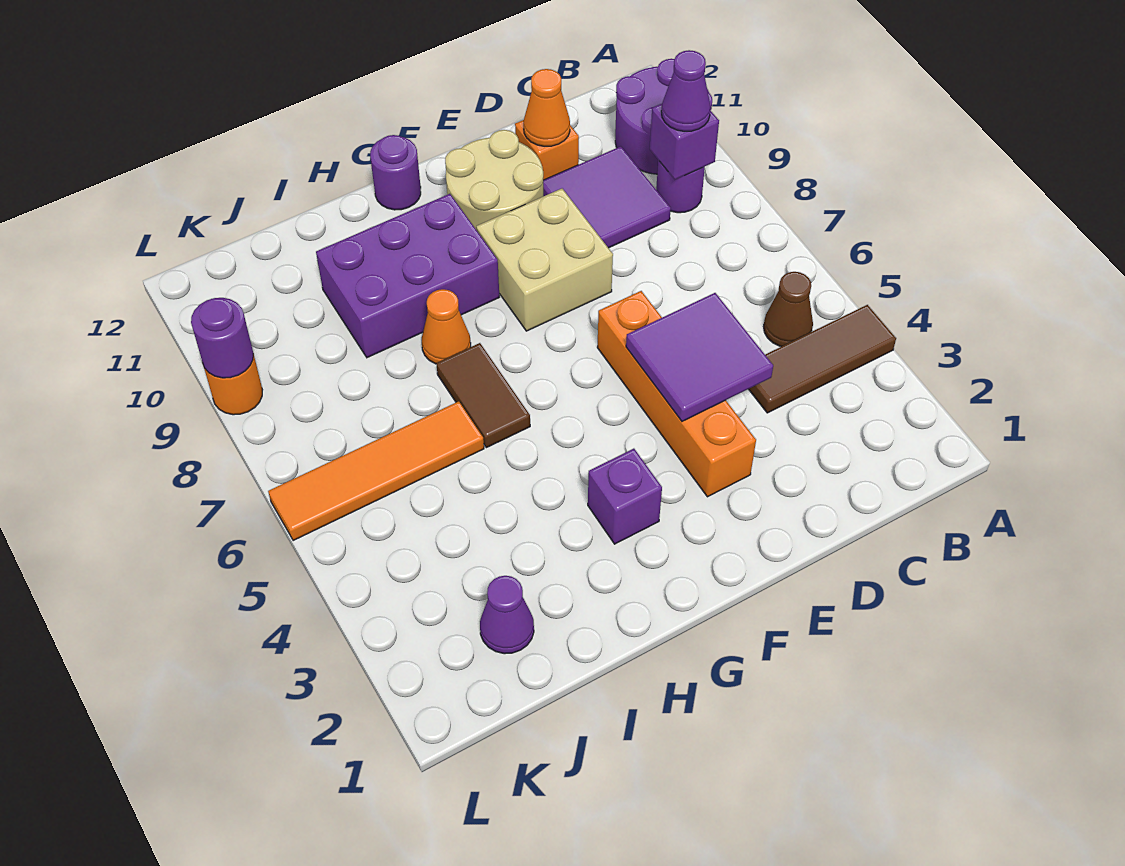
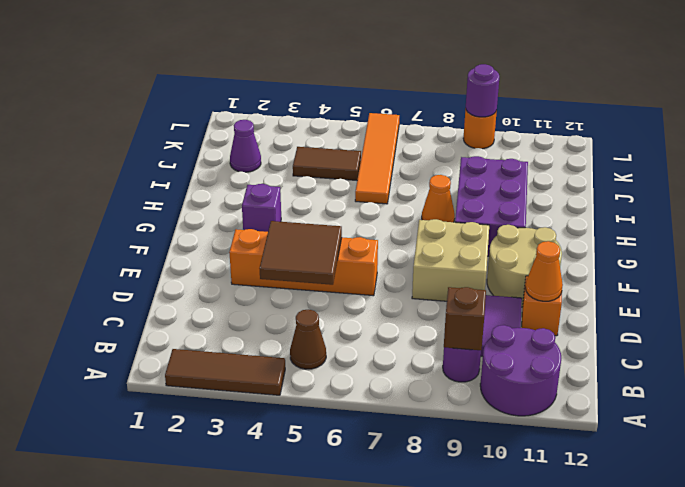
brown 1x3 tile [749,305,896,413] -> brown 1x3 tile turned to [165,349,285,395]
purple 1x1 brick [650,104,719,180] -> brown 1x1 brick [444,287,486,350]
purple 1x1 cone [661,50,711,132] -> none
purple 2x2 tile [626,293,773,421] -> brown 2x2 tile [259,221,342,285]
purple 1x1 round brick [370,135,421,210] -> none
brown 1x2 tile [436,343,530,448] -> brown 1x2 tile moved to [293,147,361,180]

